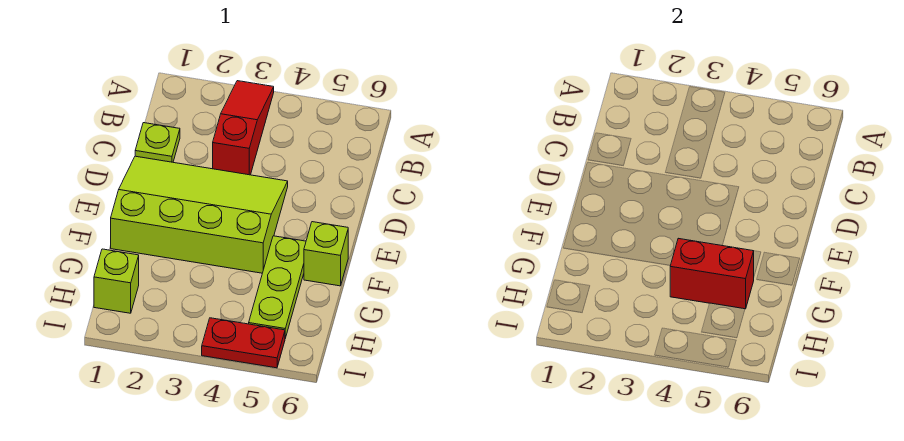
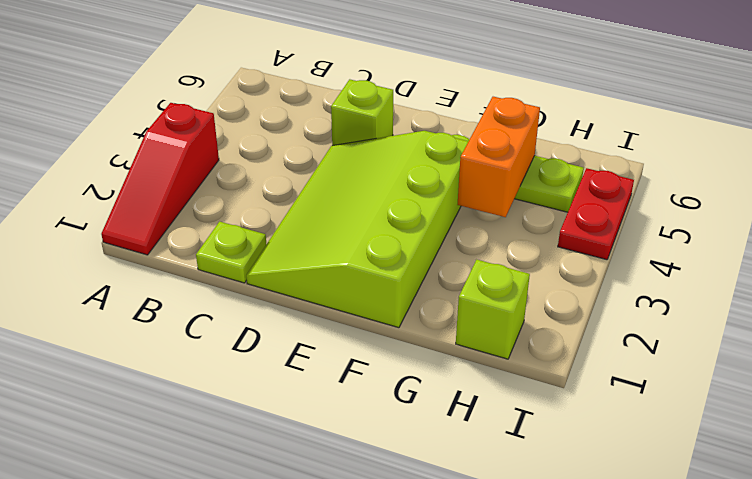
red 1x3 slope [213,81,274,175] -> red 1x3 slope turned to [101,103,219,255]
lime 1x1 brick [304,222,348,286] -> lime 1x1 brick moved to [331,79,393,146]
red 1x2 brick [670,238,754,309] -> orange 1x2 brick [458,97,540,217]

